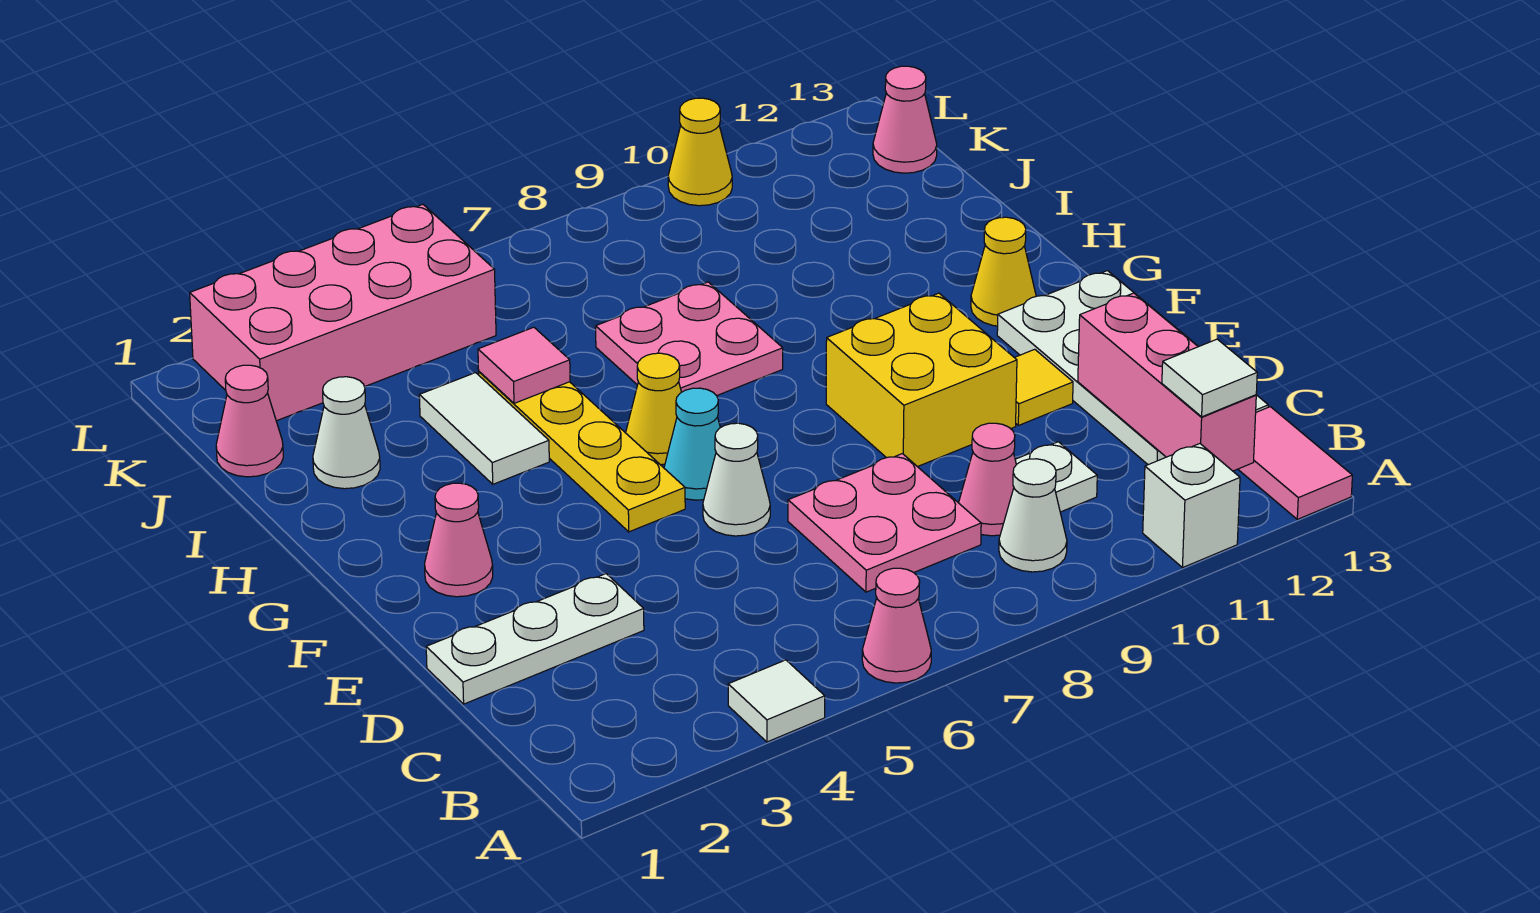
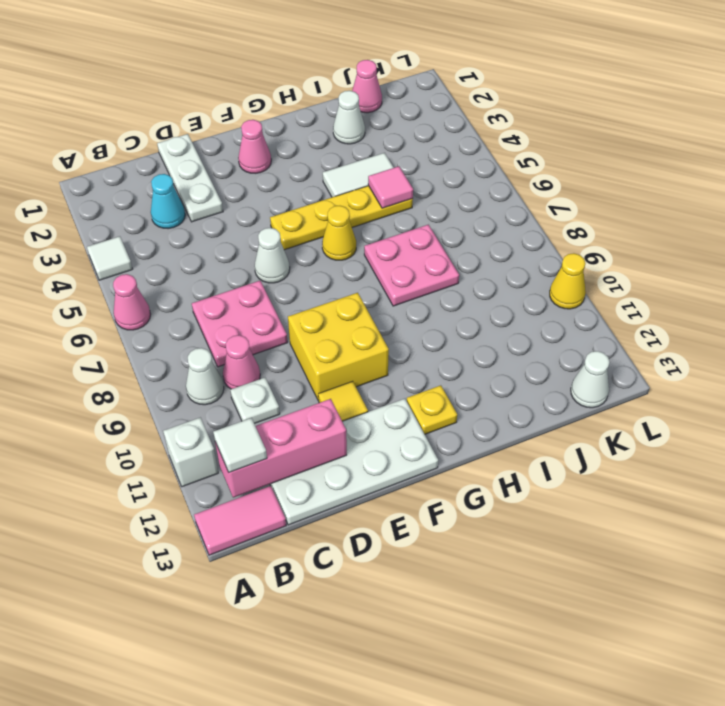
cyan 1x1 cone [664,388,720,500] -> cyan 1x1 cone moved to [151,174,185,229]
yellow 1x1 cone [971,217,1036,326] -> yellow 1x1 plate [407,385,457,434]
pink 2x4 brick [190,204,496,421] -> none
pink 1x1 cone [873,66,937,173] -> white 1x1 cone [571,351,610,408]

